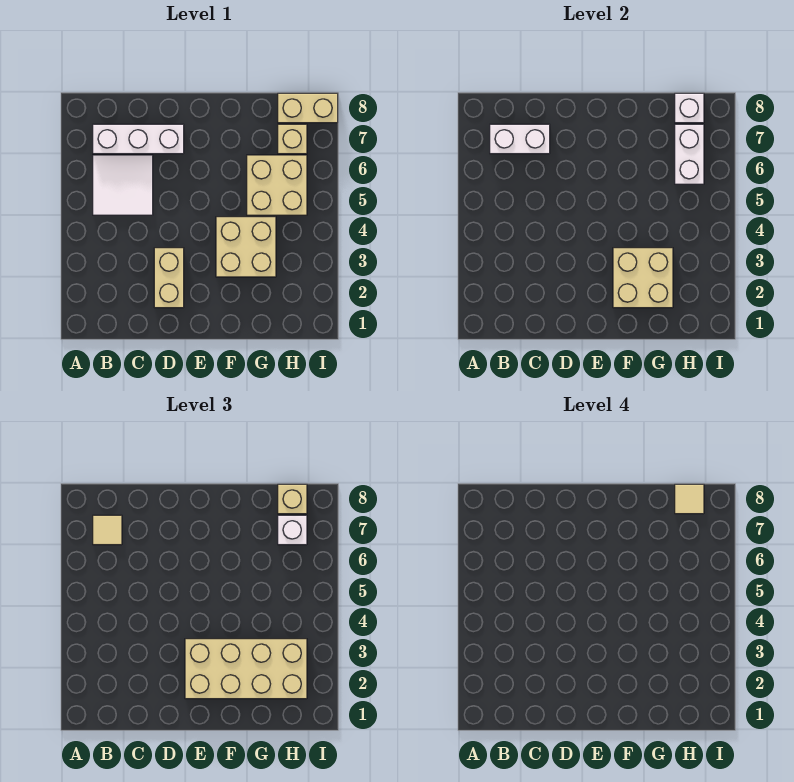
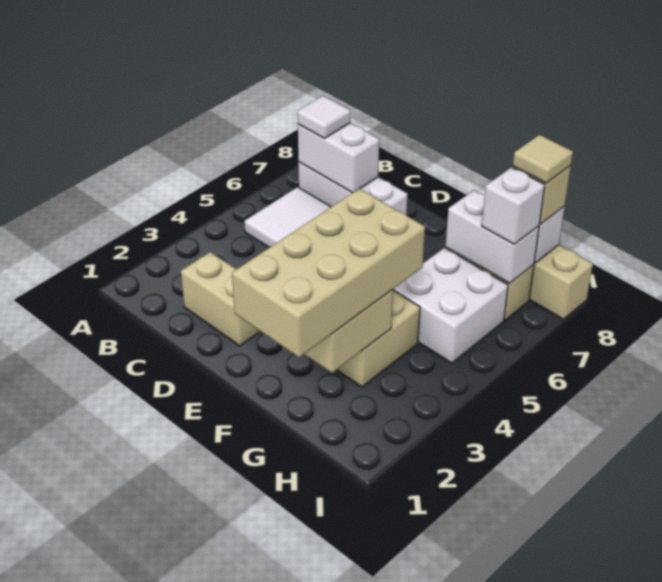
tan 1x1 tile [93,515,122,545] -> white 1x1 tile [297,96,350,138]
tan 1x2 brick [154,248,184,308] -> tan 1x2 brick turned to [181,252,260,346]
tan 2x4 brick [185,639,307,699] -> tan 2x4 brick turned to [232,189,425,358]
tan 2x2 brick [247,155,307,215] -> white 2x2 brick [393,248,508,363]
white 1x2 brick [675,124,704,184] -> white 1x2 brick turned to [446,190,539,283]

